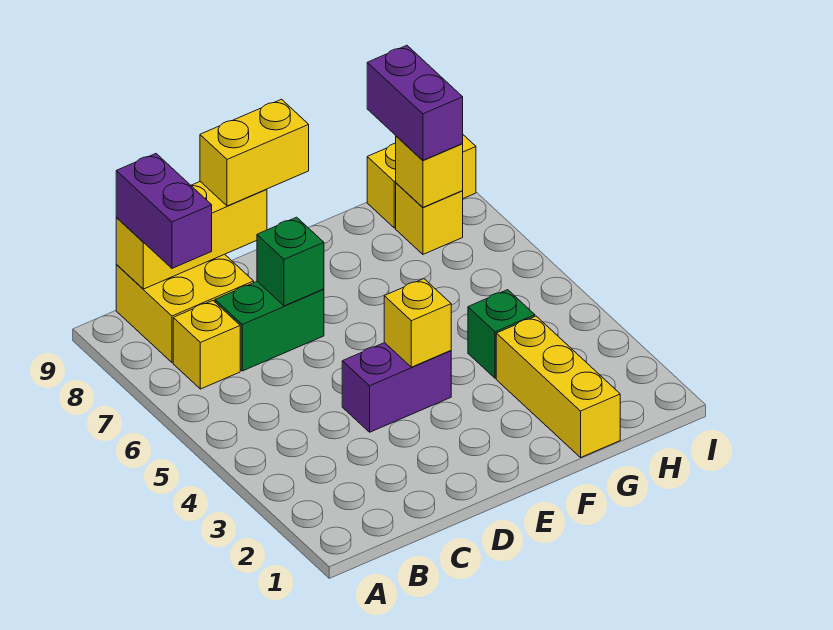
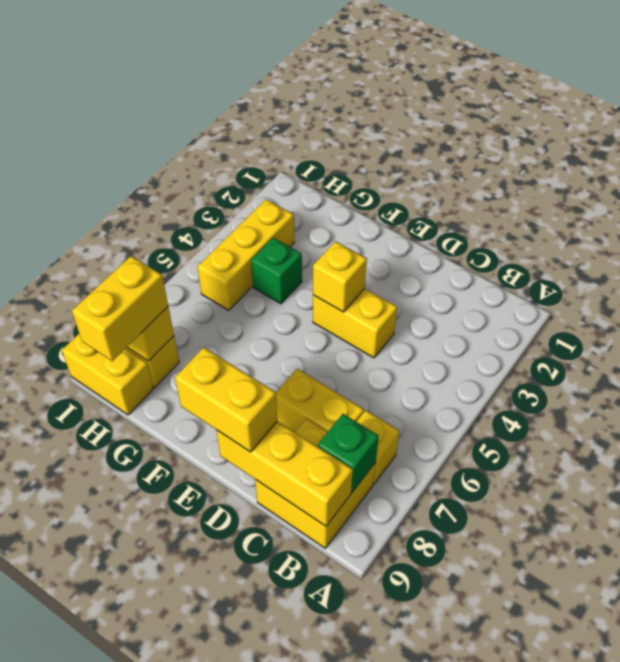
purple 1x2 brick [116,154,212,268] -> none
green 1x2 brick [215,281,324,371] -> yellow 1x2 brick [276,369,364,432]
purple 1x2 brick [342,343,451,432] -> yellow 1x2 brick [313,288,397,358]
green 1x1 brick [257,217,324,306] -> green 1x1 brick moved to [318,414,379,492]
yellow 1x3 brick [496,316,620,457] -> yellow 1x3 brick moved to [198,199,294,310]
purple 1x2 brick [367,45,463,160] -> yellow 1x2 brick [72,256,168,361]

